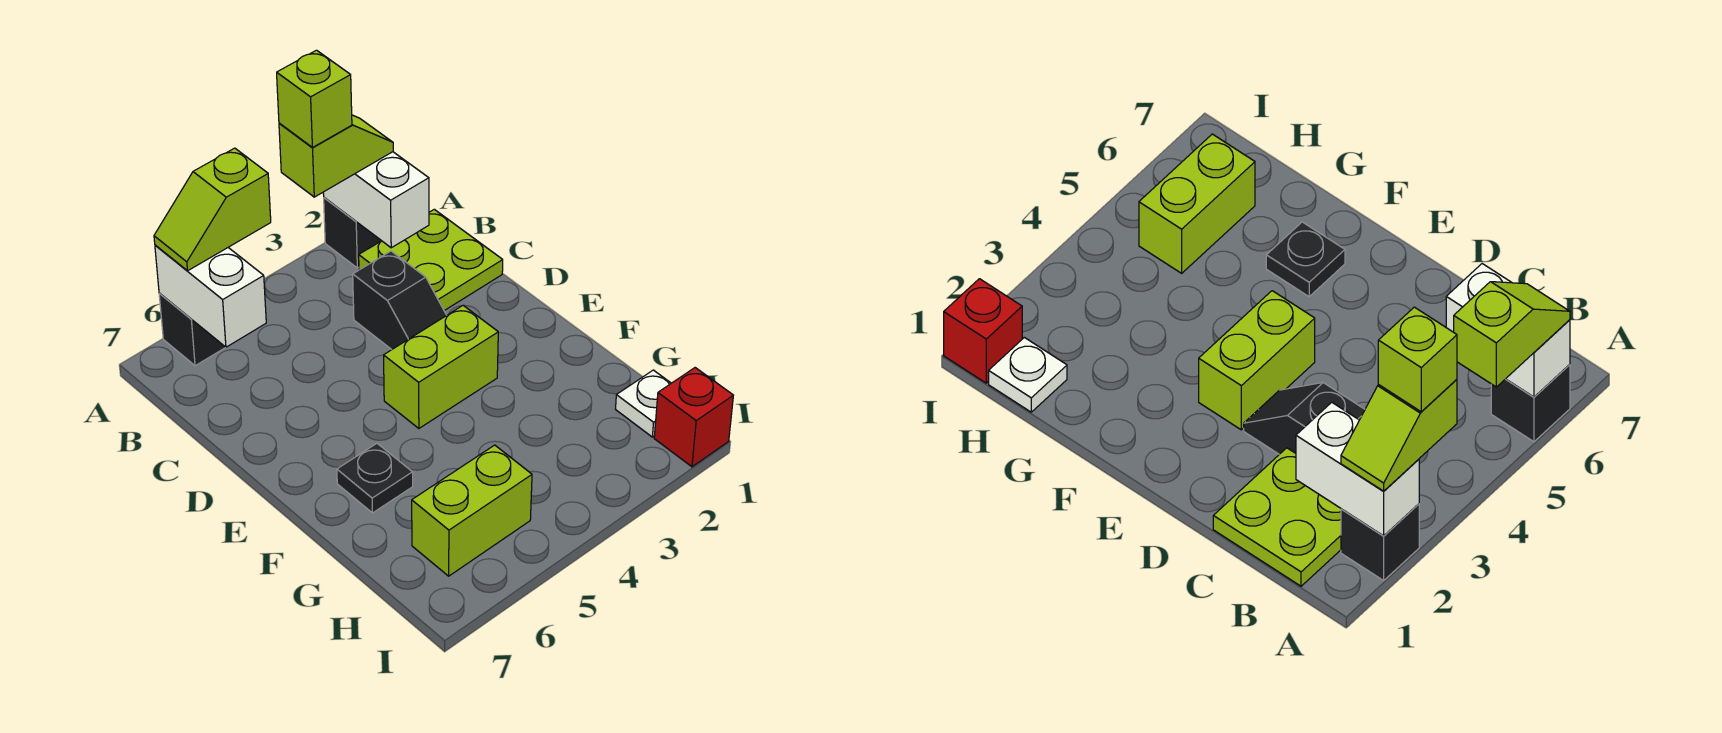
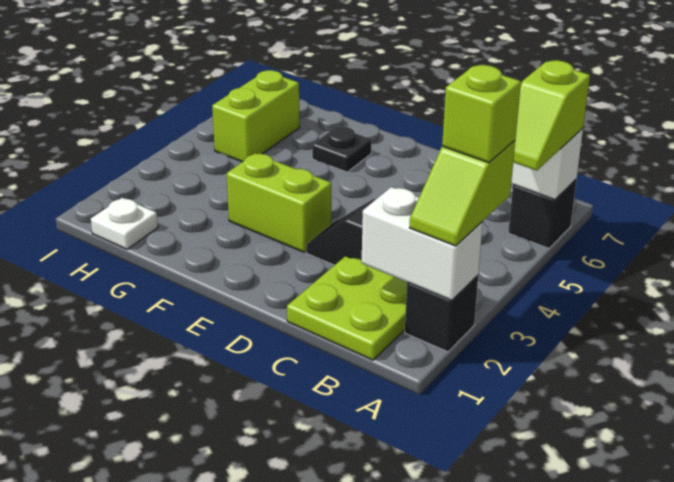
lime 1x2 slope [154,148,271,271] -> lime 1x2 slope turned to [513,60,590,171]
lime 1x2 brick [384,305,498,428] -> lime 1x2 brick turned to [227,153,331,252]
red 1x1 brick [654,368,733,467] -> none

